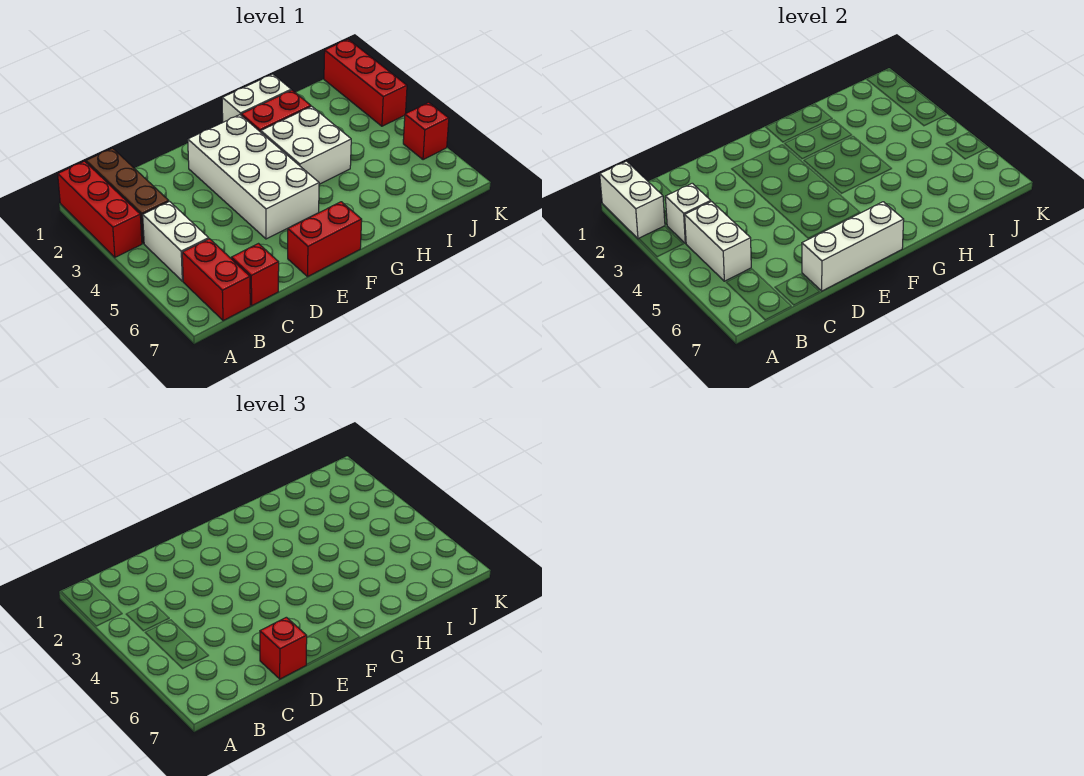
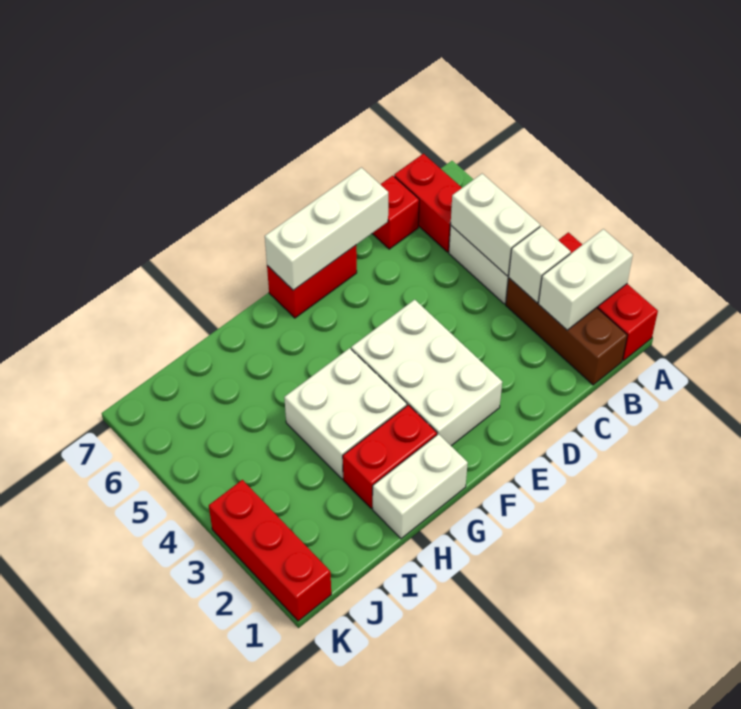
white 1x2 brick [600,161,665,239] -> white 1x2 brick turned to [539,229,633,330]
red 1x1 brick [260,617,307,679] -> none
white 2x4 brick [188,115,319,239] -> white 2x3 brick [351,300,502,446]
red 1x1 brick [403,102,449,160] -> none

